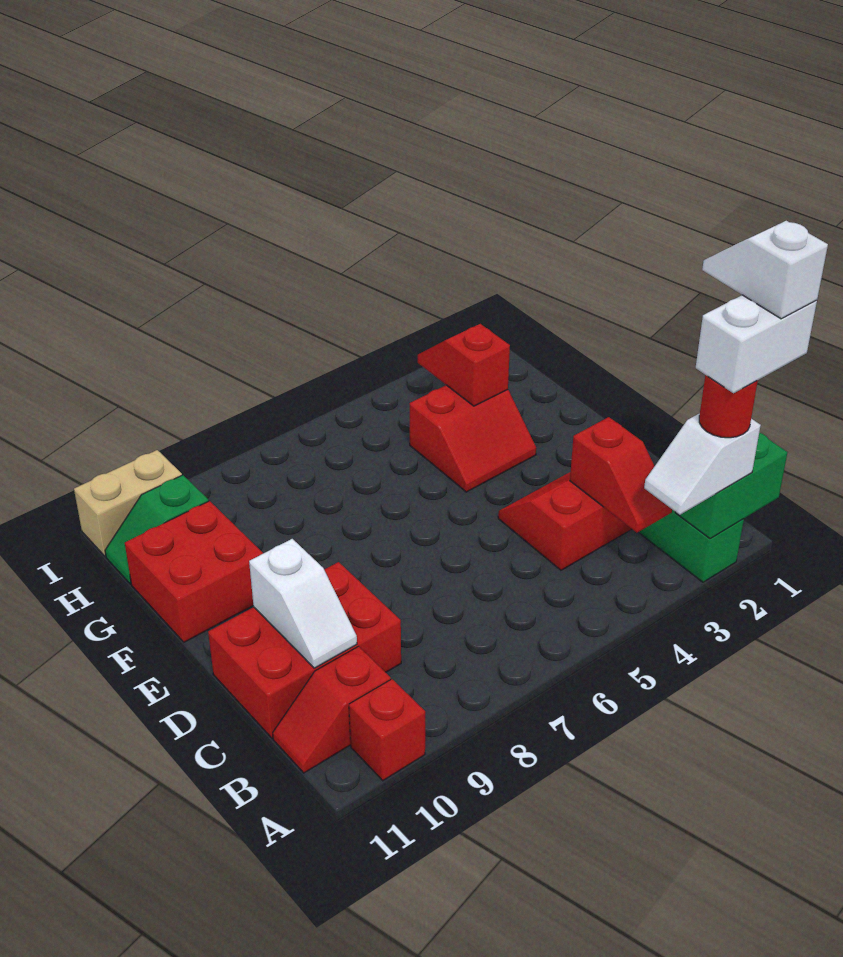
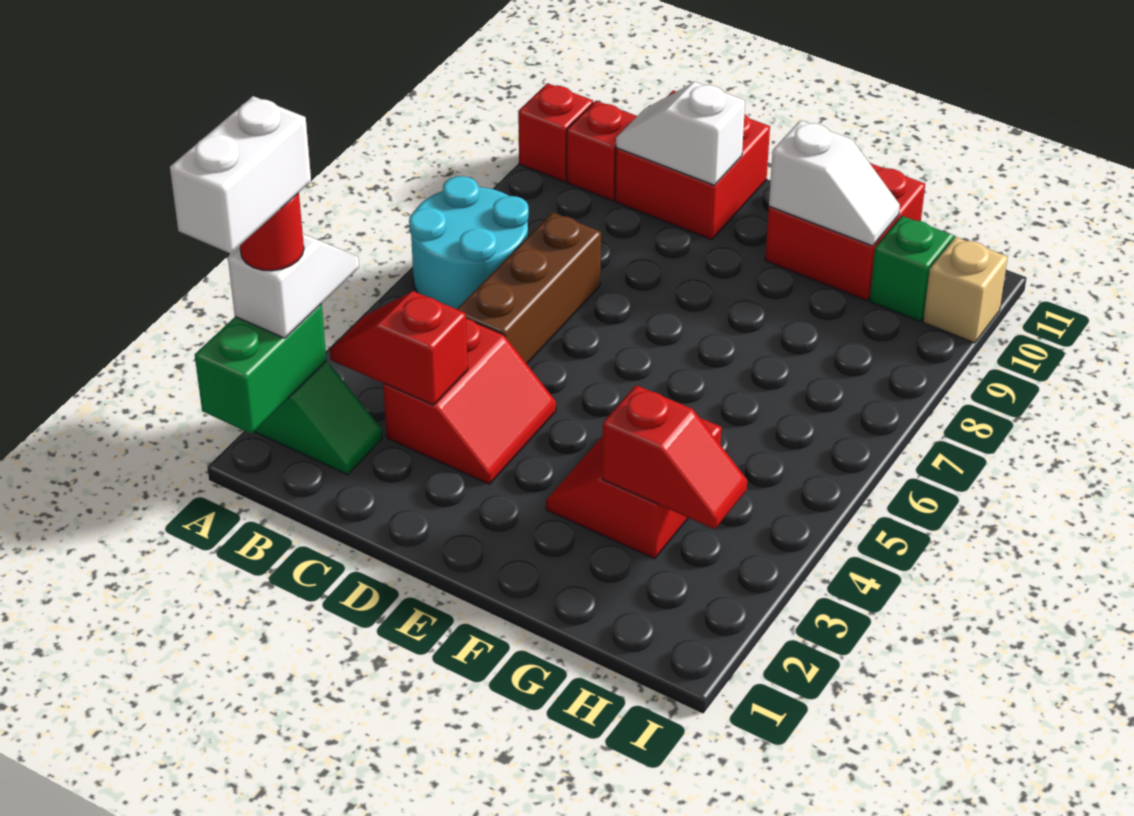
white 1x2 slope [702,221,828,319] -> white 1x2 slope moved to [769,120,900,246]
none -> cyan 2x2 round brick [409,176,529,309]
none -> brown 1x3 brick [457,212,601,364]
red 2x3 brick [208,562,401,738] -> red 2x2 brick [615,90,770,240]
tan 1x2 brick [74,450,182,557] -> tan 1x1 brick [923,237,1008,343]

